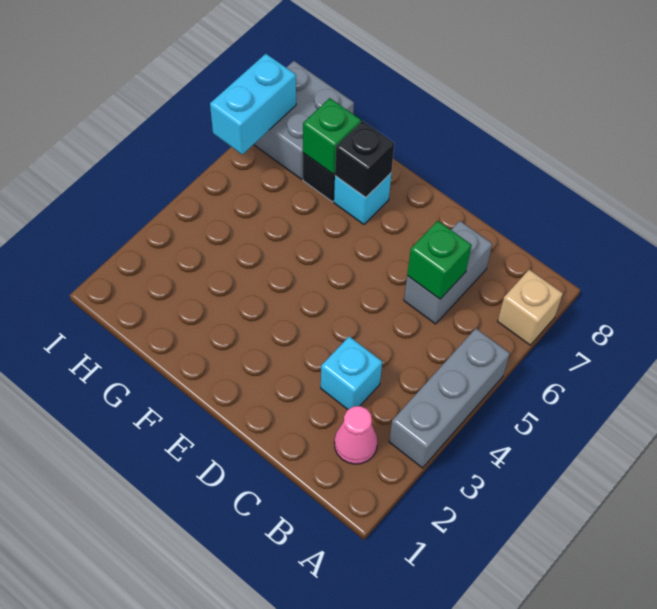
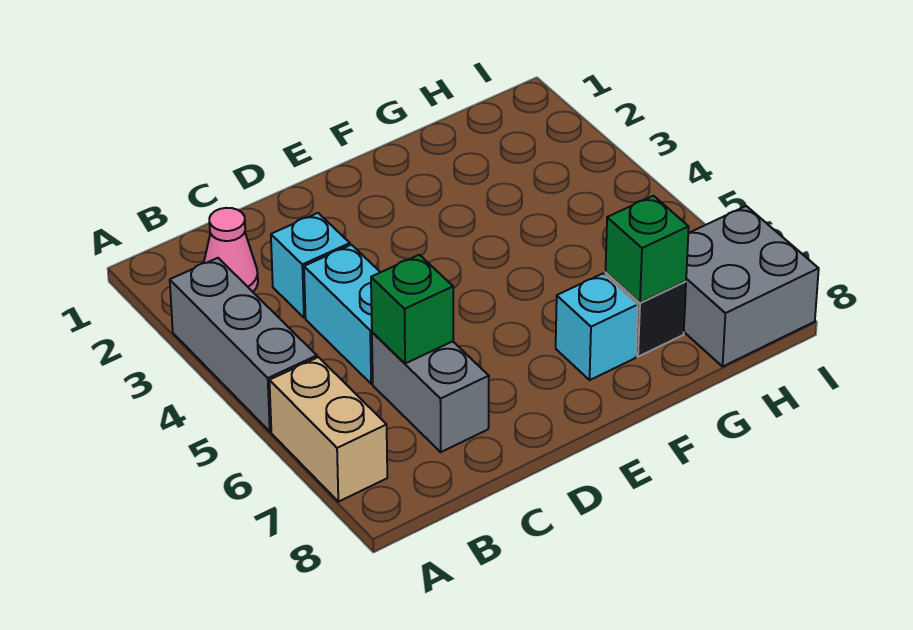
tan 1x1 brick [498,270,563,345] -> tan 1x2 brick [269,357,387,502]
black 1x1 brick [335,121,394,197] -> none
cyan 1x2 brick [210,54,296,154] -> cyan 1x2 brick moved to [304,245,380,384]

